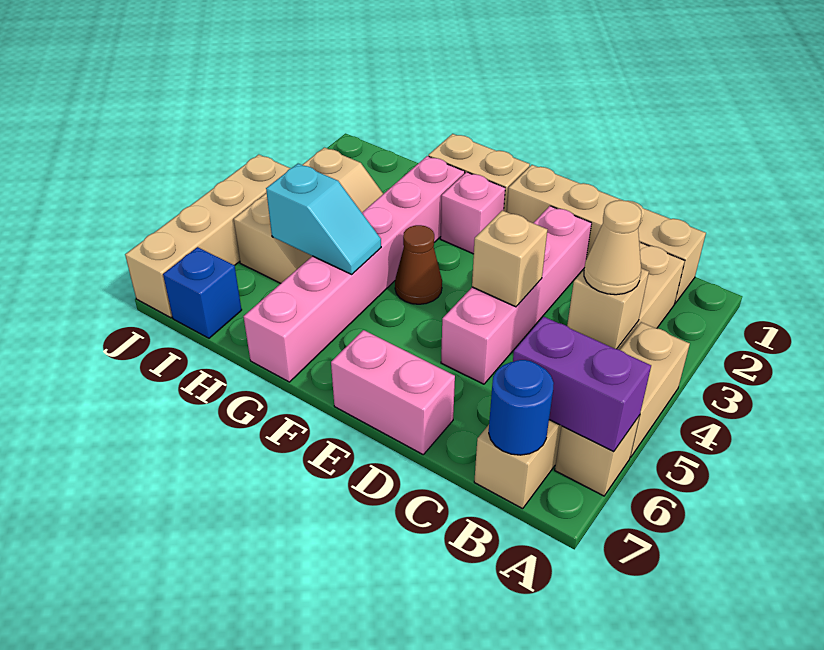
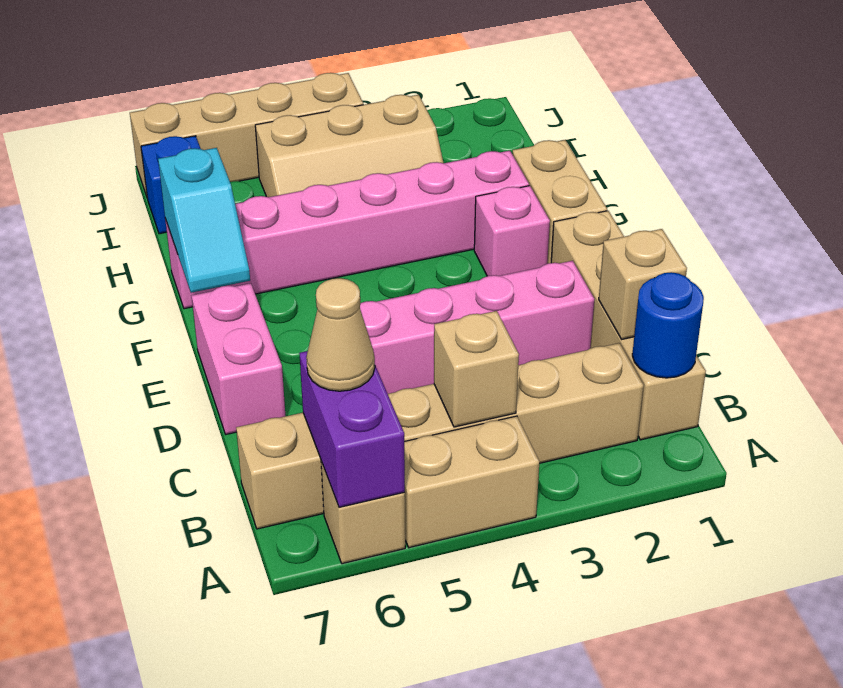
tan 1x1 cone [584,200,642,295] -> tan 1x1 cone moved to [306,278,375,391]
blue 1x1 round brick [489,360,554,455] -> blue 1x1 round brick moved to [632,272,704,378]
tan 1x1 brick [472,210,547,307] -> tan 1x1 brick moved to [599,229,687,339]
brown 1x1 cone [395,225,442,304] -> none
cyan 1x2 slope [266,164,381,274] -> cyan 1x2 slope moved to [158,148,250,293]

